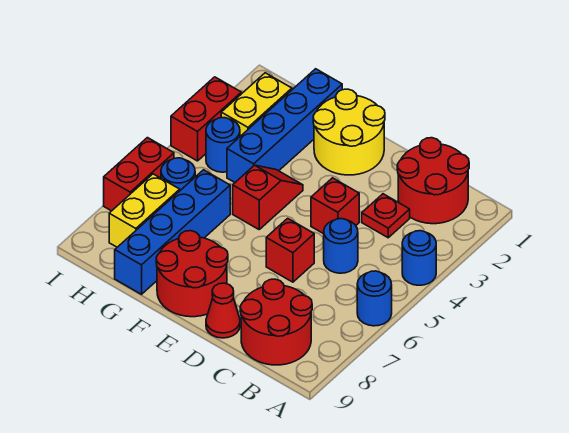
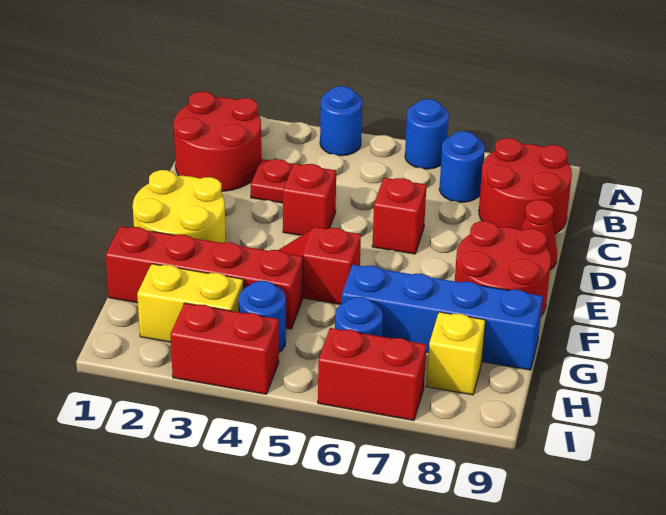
blue 1x1 round brick [324,219,358,273] -> blue 1x1 round brick moved to [439,131,485,202]
blue 1x4 brick [227,69,342,182] -> red 1x4 brick [106,226,303,329]
yellow 1x2 brick [109,174,180,247] -> yellow 1x1 brick [427,312,485,395]

